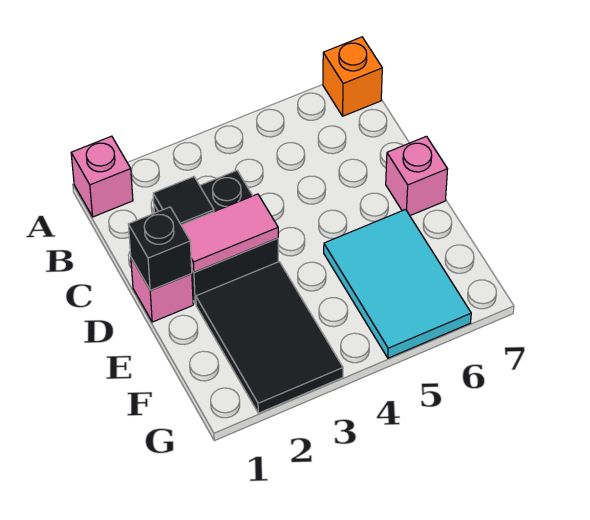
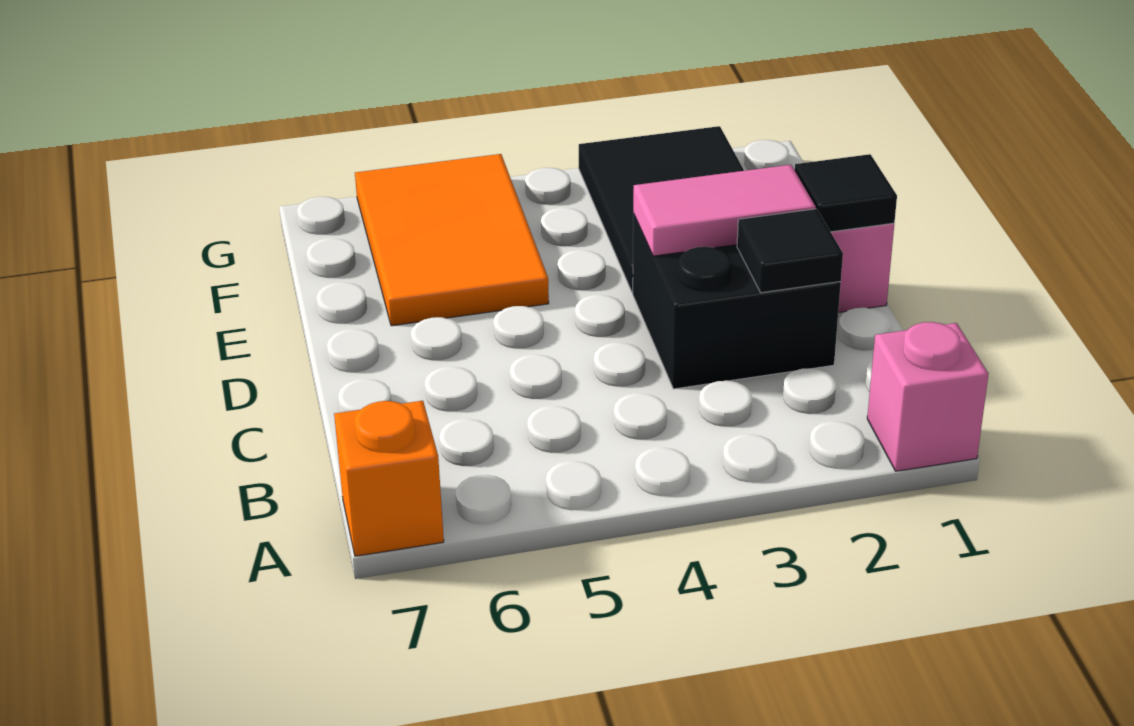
black 1x1 brick [128,207,192,290] -> black 1x1 tile [795,154,897,232]
pink 1x1 brick [386,136,448,215] -> none
cyan 2x3 tile [324,210,471,358] -> orange 2x3 tile [355,154,549,326]

